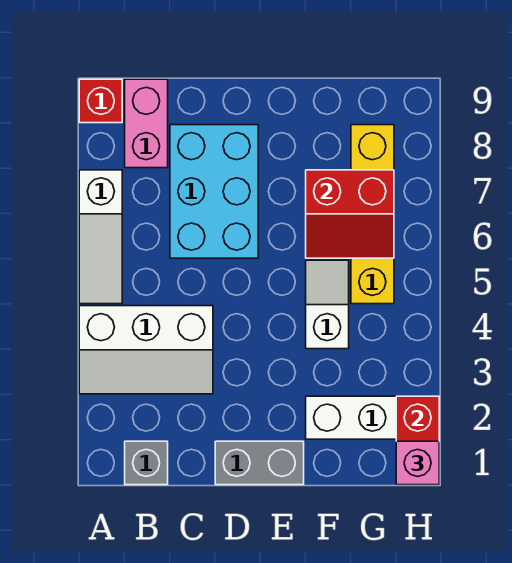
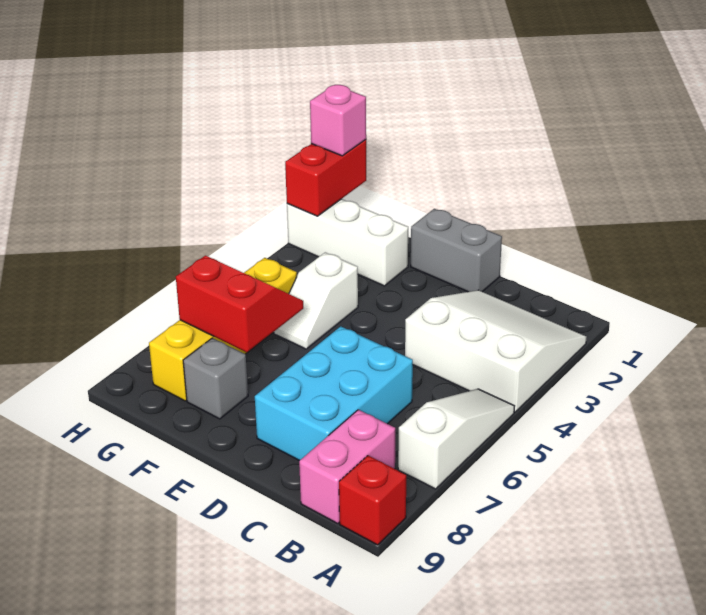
white 2x3 slope [79,306,213,394] -> white 3x3 slope [405,290,587,412]
grey 1x1 brick [125,441,168,485] -> grey 1x1 brick moved to [183,338,248,419]

